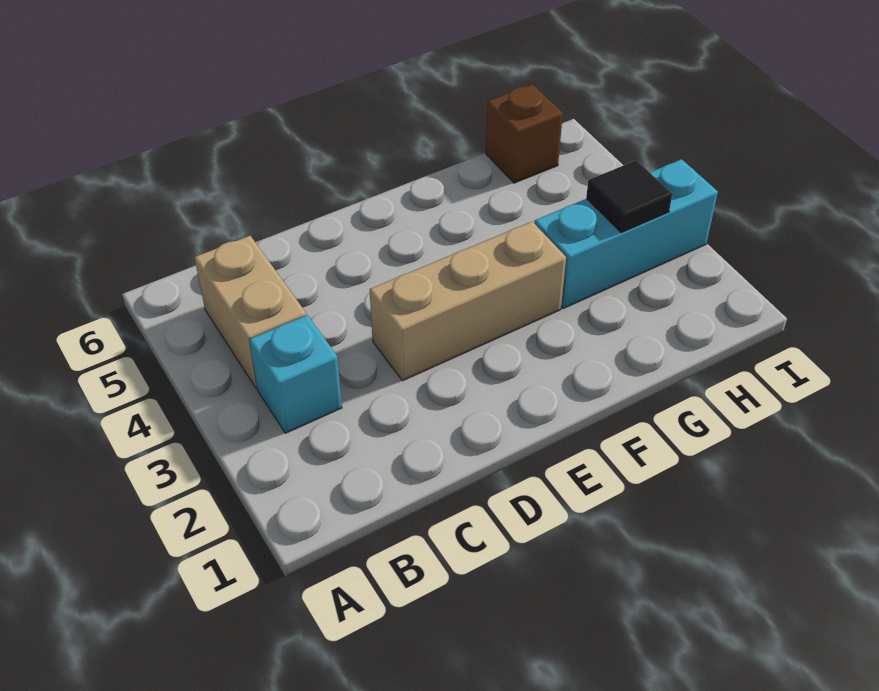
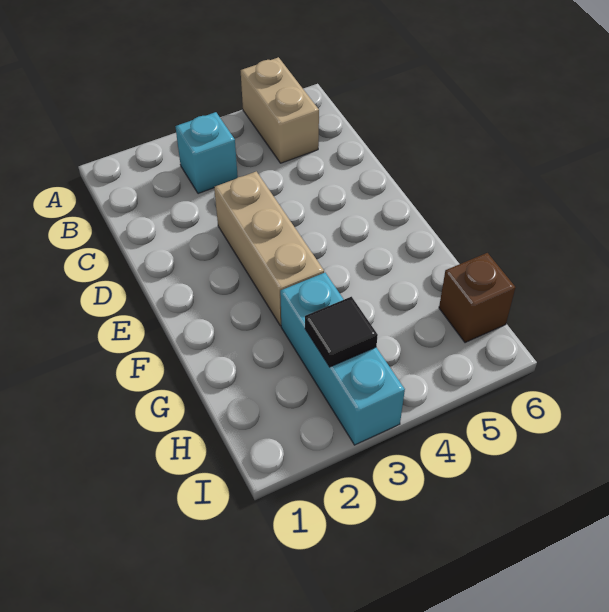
tan 1x2 brick [195,236,306,389] -> tan 1x2 brick turned to [241,57,319,163]

